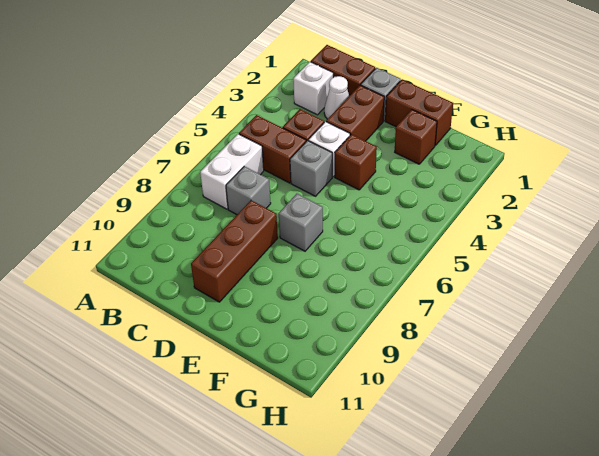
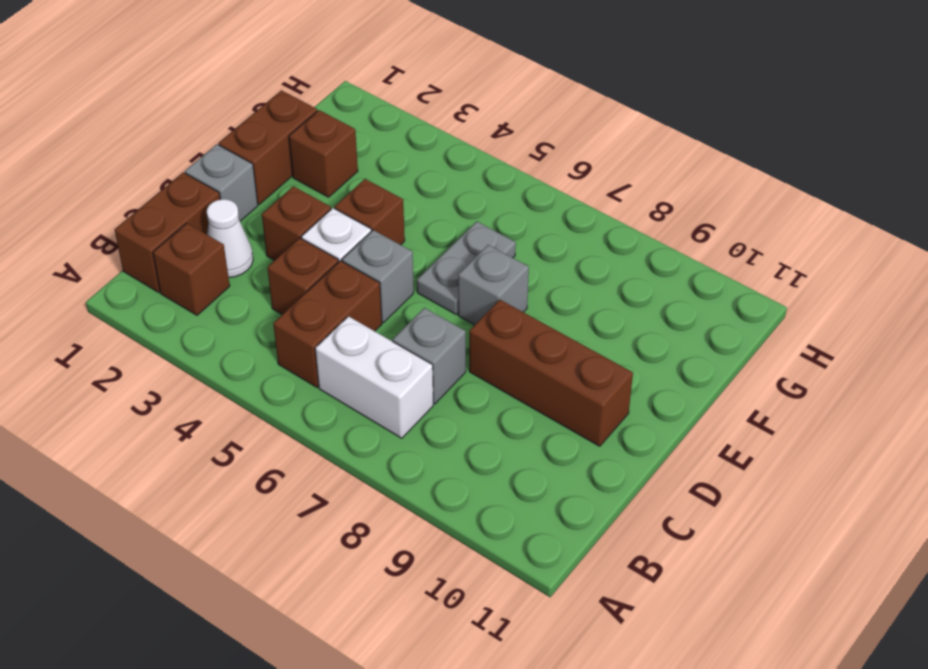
white 1x1 brick [293,62,333,115] -> brown 1x1 brick [153,223,230,315]
brown 1x2 brick [326,85,384,141] -> brown 1x1 brick [262,186,331,261]
none -> grey 1x2 plate [417,222,516,314]

